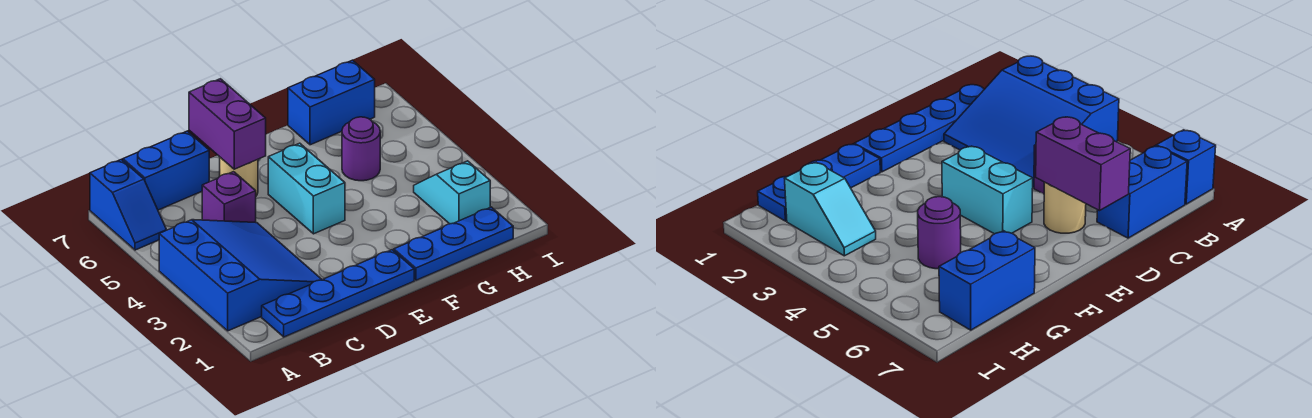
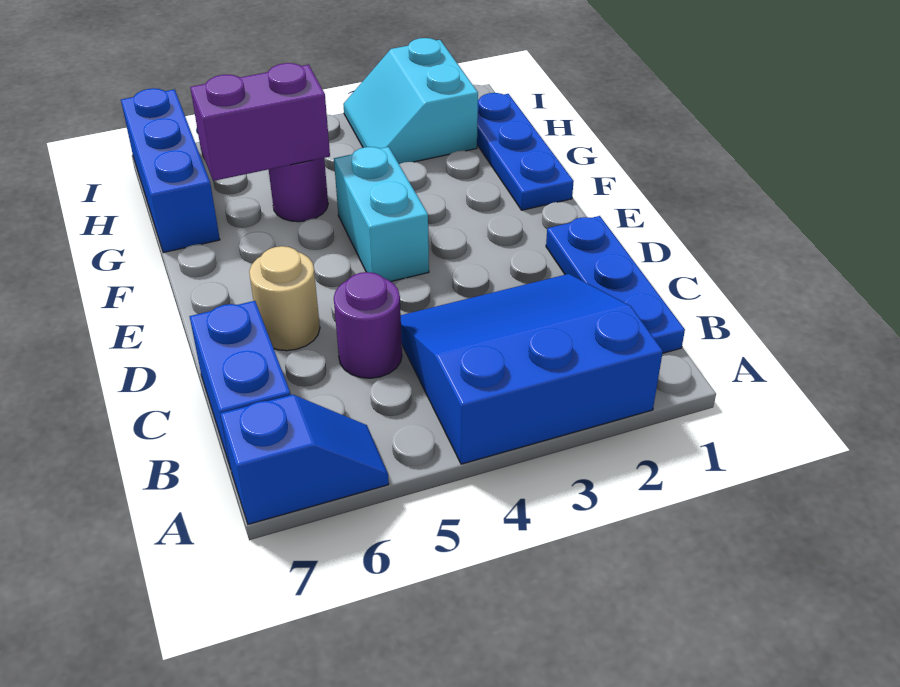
blue 1x4 plate [262,250,414,337] -> blue 1x3 plate [546,216,685,353]
purple 1x1 brick [202,172,256,222] -> purple 1x1 round brick [334,272,402,378]
purple 1x2 brick [189,79,266,169] -> purple 1x2 brick moved to [190,63,330,181]
cyan 1x2 brick [268,143,345,234] -> cyan 1x2 brick turned to [334,147,429,282]
blue 1x2 brick [288,60,375,145] -> blue 1x3 brick [121,88,220,253]
cyan 1x2 slope [414,161,490,224] -> cyan 2x2 slope [343,38,478,164]

